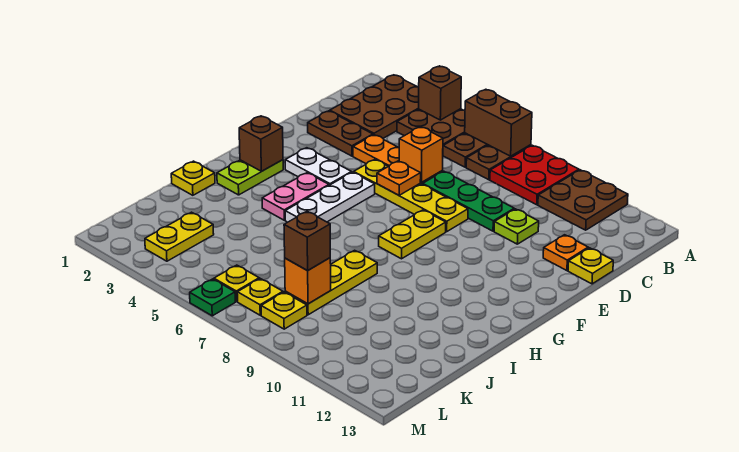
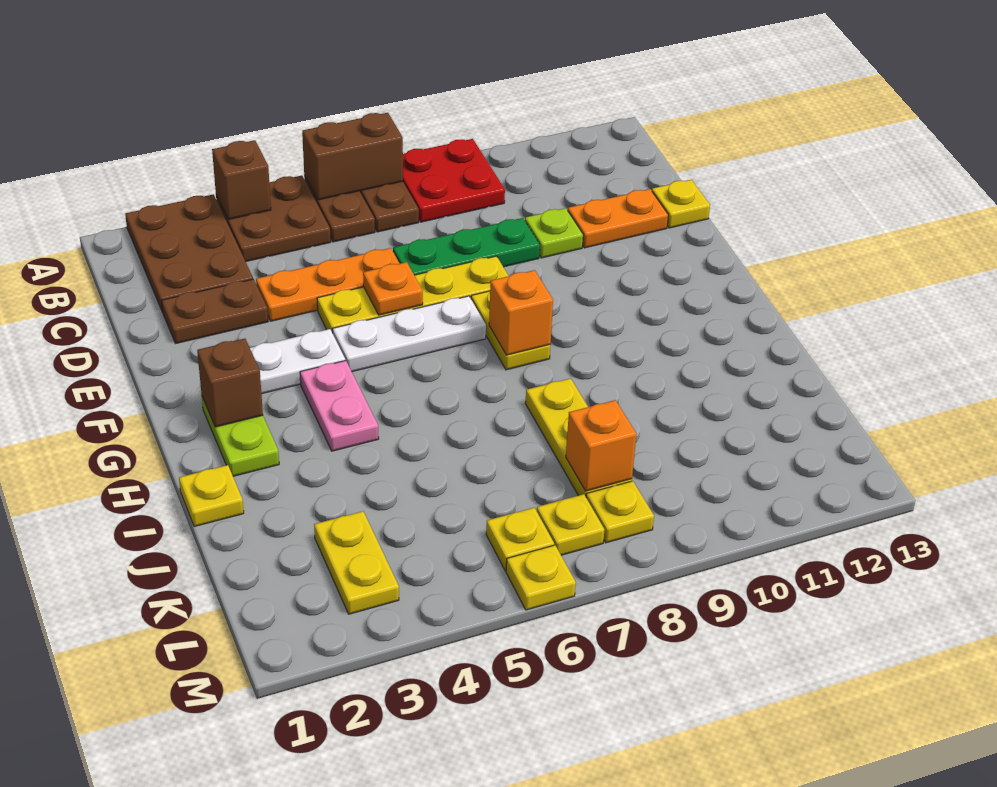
brown 2x2 plate [538,170,628,230] -> none
orange 1x1 brick [399,127,443,183] -> orange 1x1 brick moved to [489,270,553,355]
orange 1x1 plate [543,235,588,271] -> orange 1x2 plate [568,189,668,248]
white 1x3 plate [285,172,375,222] -> white 1x3 plate turned to [333,296,486,372]
brown 1x1 brick [284,211,330,271] -> none
green 1x1 plate [190,279,235,316] -> yellow 1x1 plate [506,545,576,610]

